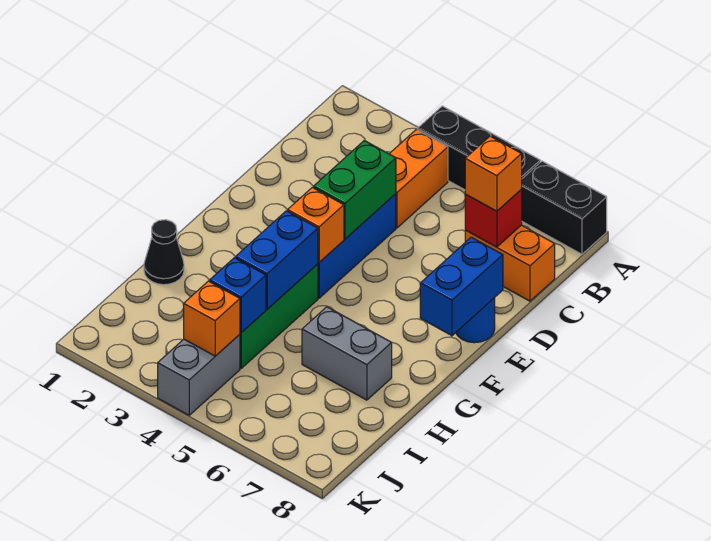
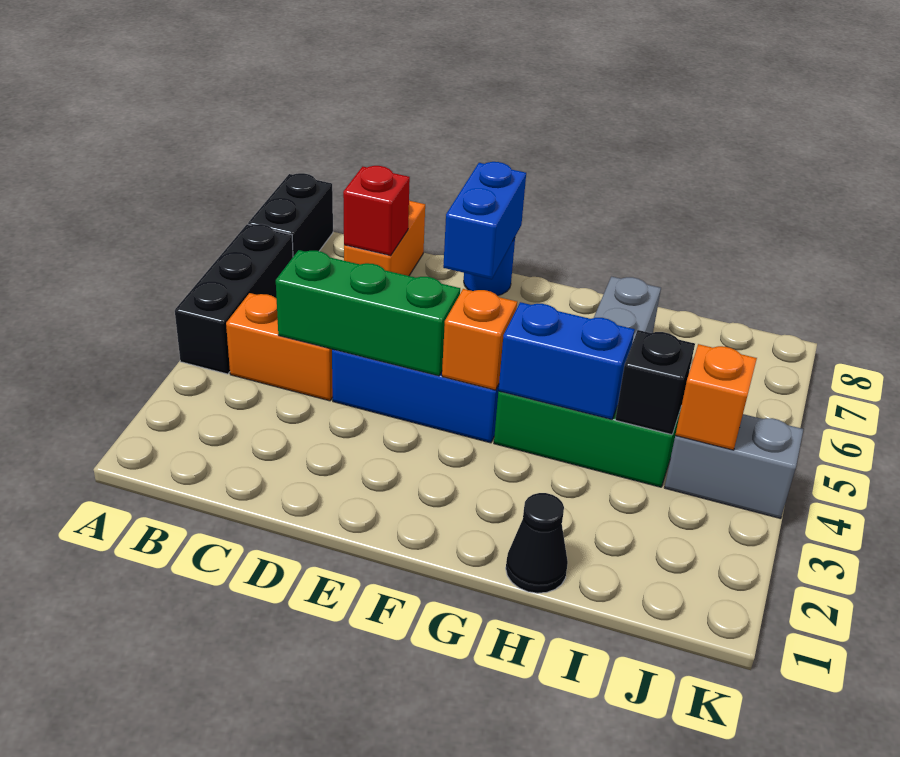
orange 1x1 brick [465,136,522,211] -> none
green 1x2 brick [314,141,396,239] -> green 1x3 brick [276,250,460,376]
blue 1x2 brick [420,237,503,336] -> blue 1x2 brick turned to [443,162,526,279]
blue 1x1 brick [209,258,266,333] -> black 1x1 brick [615,330,695,435]

